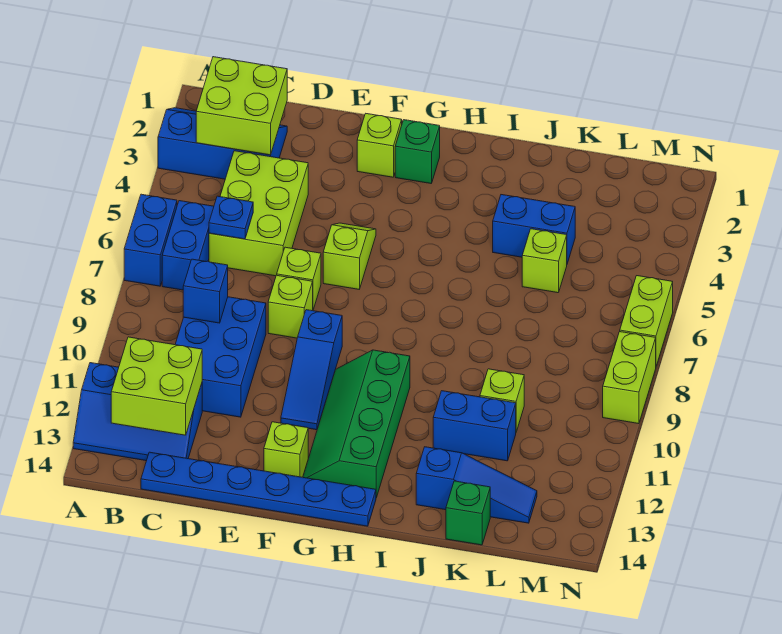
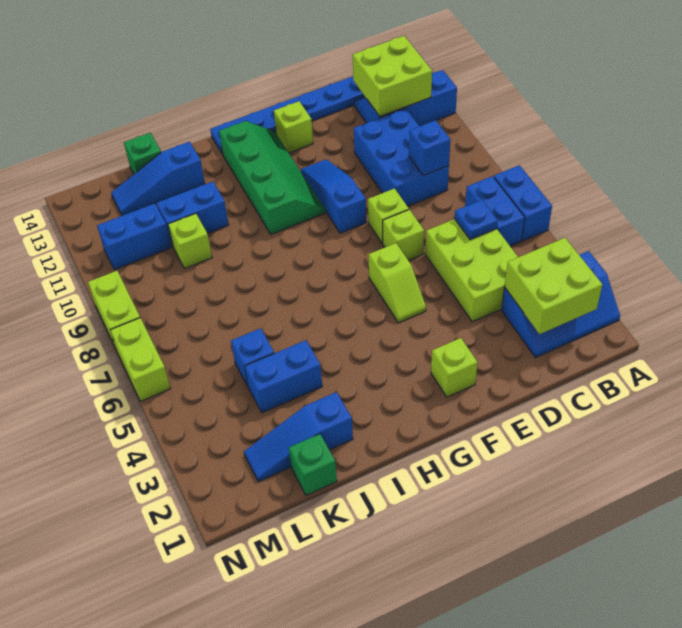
green 1x1 brick [395,120,440,183] -> green 1x1 brick moved to [289,434,337,496]
none -> blue 1x3 slope [244,392,353,482]
lime 1x1 brick [522,229,567,293] -> blue 1x1 brick [231,328,274,386]
none -> blue 1x2 brick [97,204,171,270]

